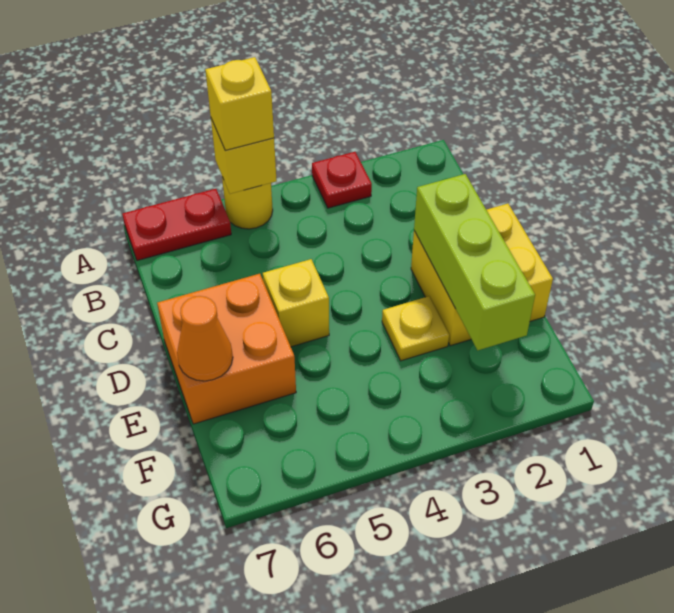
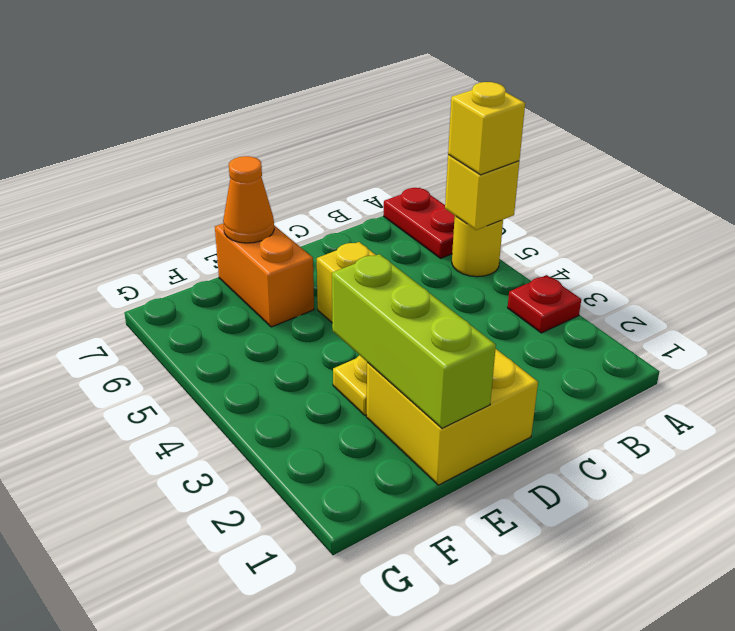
lime 1x3 brick [414,174,535,350] -> lime 1x3 brick turned to [332,254,496,428]
orange 2x2 brick [157,274,296,424] -> orange 1x2 brick [215,223,314,327]

